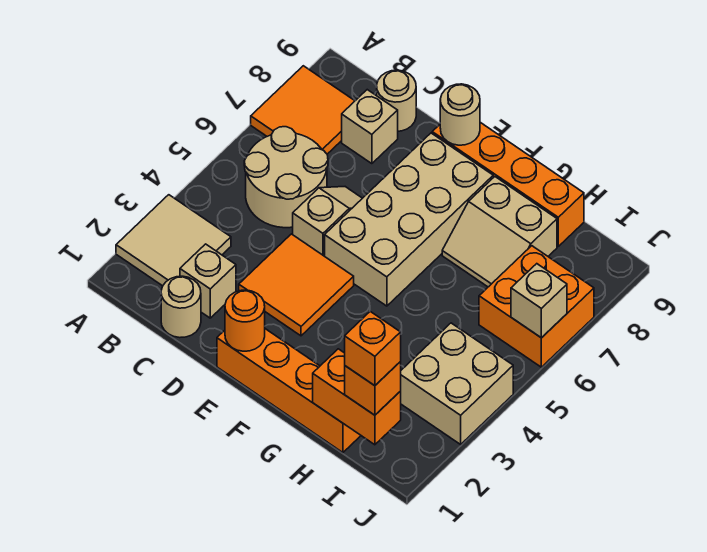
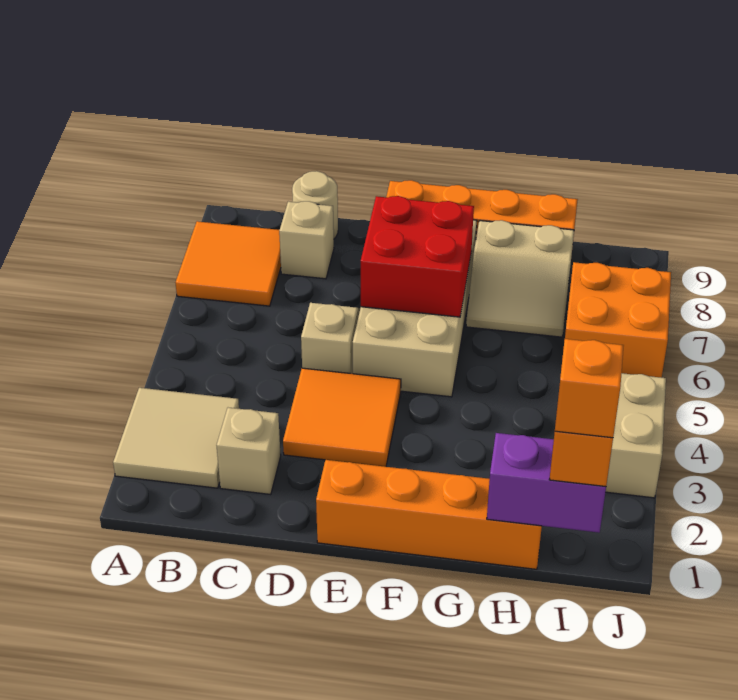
tan 2x2 round brick [244,127,328,228] -> none
tan 1x1 round brick [161,276,201,338] -> none
orange 1x1 round brick [225,290,265,351] -> none
none -> red 2x2 brick [361,196,474,317]
tan 1x1 round brick [440,84,480,145] -> none
orange 1x2 brick [313,349,401,445] -> purple 1x2 brick [487,433,606,533]
tan 1x1 brick [511,264,567,338] -> none

